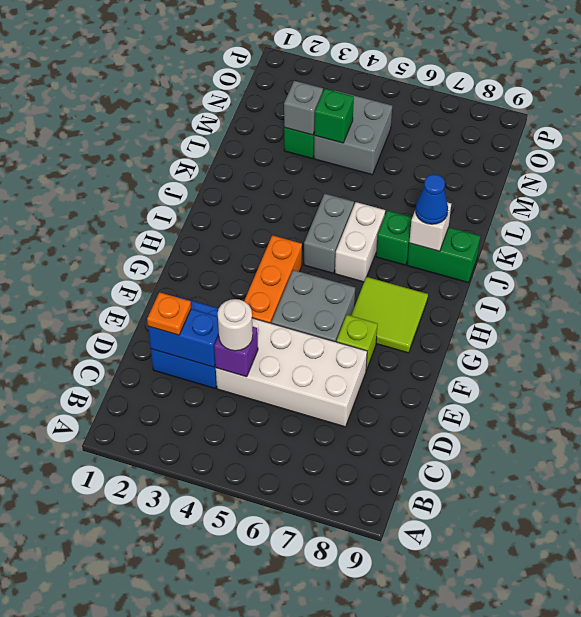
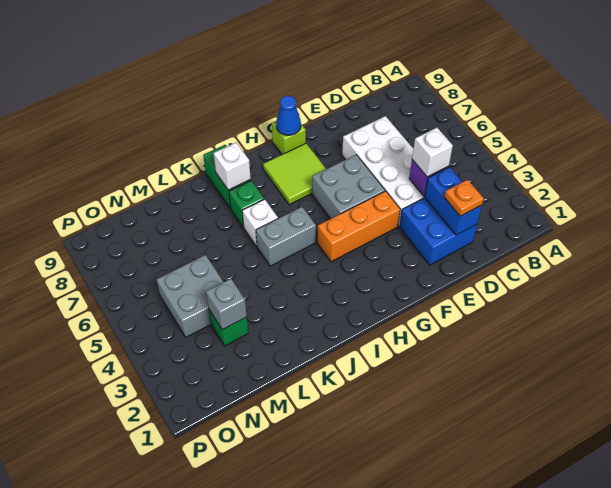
white 1x1 round brick [218,299,253,351] -> white 1x1 brick [412,128,453,177]
lime 1x1 brick [336,315,378,371] -> lime 1x1 brick moved to [272,121,306,154]
white 1x2 brick [335,202,385,282] -> white 1x1 brick [242,199,278,246]
blue 1x1 cone [416,174,448,224] -> blue 1x1 cone moved to [276,96,301,135]
green 1x1 brick [314,89,354,143] -> none

